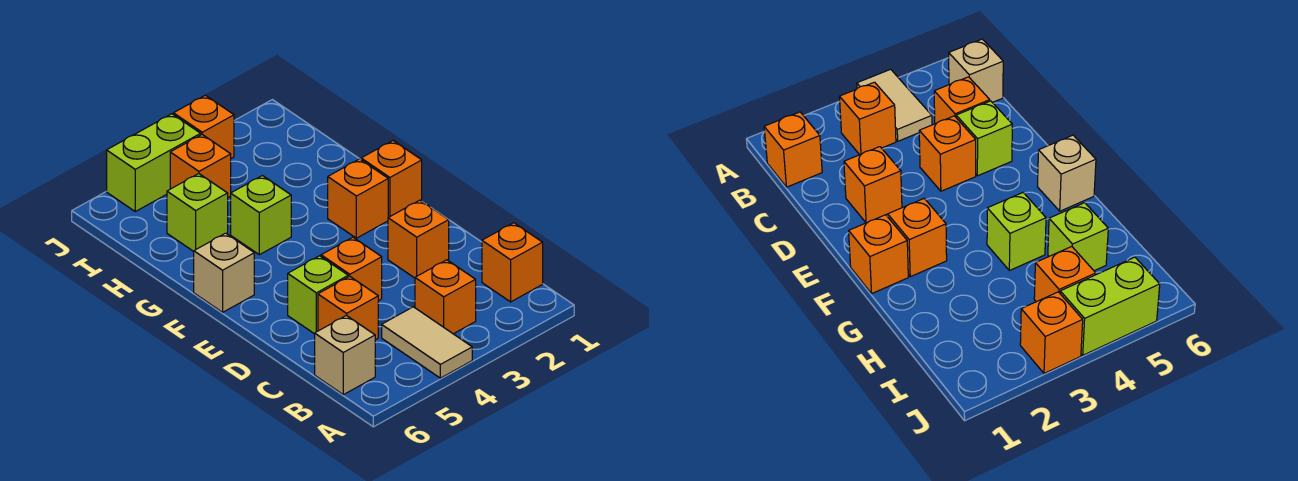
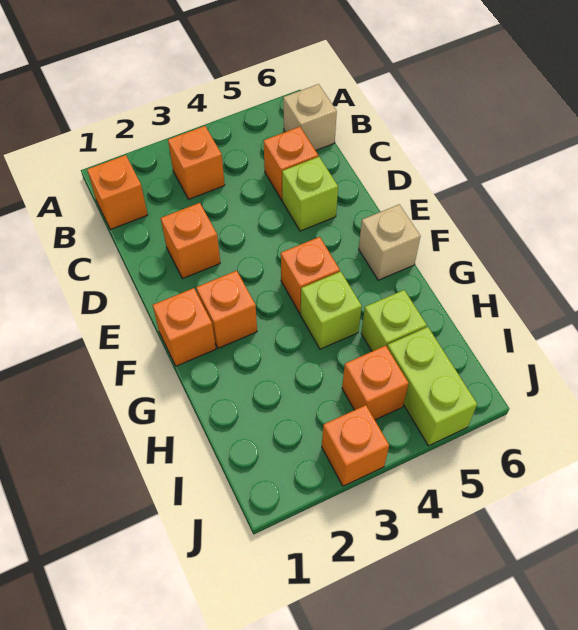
tan 1x2 tile [382,307,472,378] -> none
orange 1x1 brick [321,237,382,301] -> orange 1x1 brick moved to [281,237,340,313]
lime 1x2 brick [107,114,201,211] -> lime 1x2 brick turned to [387,327,477,446]

